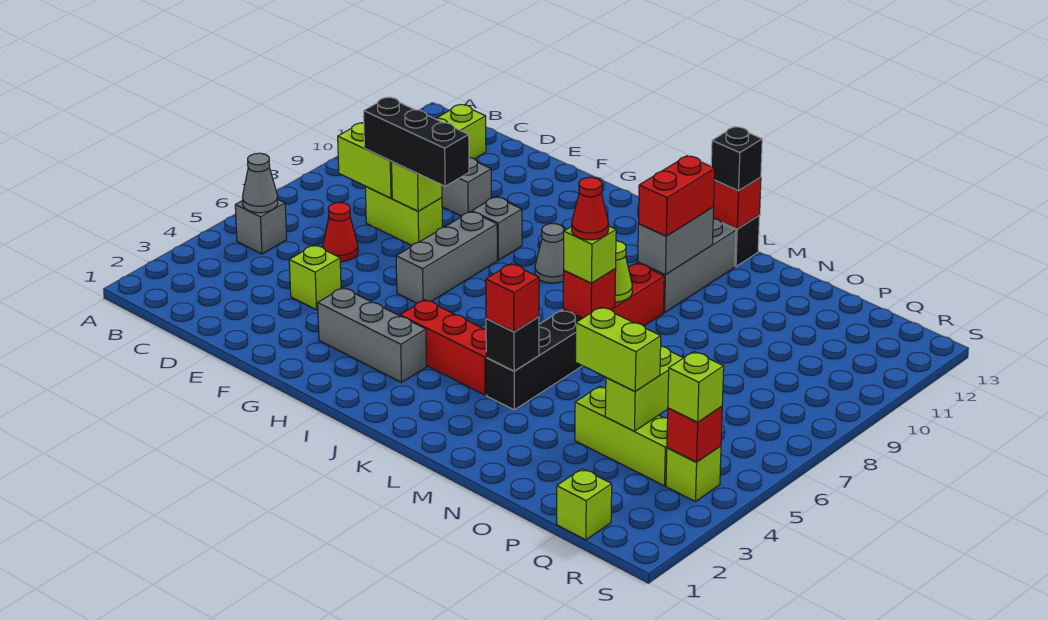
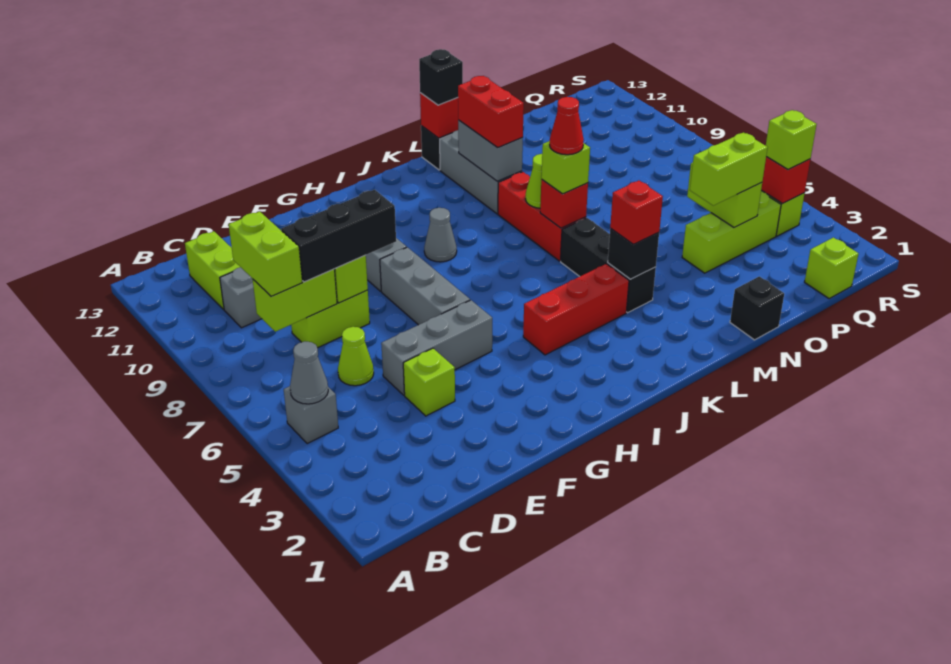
none -> lime 1x2 brick [229,211,302,297]
red 1x1 cone [323,203,358,262] -> lime 1x1 cone [338,327,374,386]
grey 1x3 brick [318,288,427,382] -> grey 1x3 brick moved to [381,300,492,395]
none -> black 1x1 brick [730,276,784,340]

